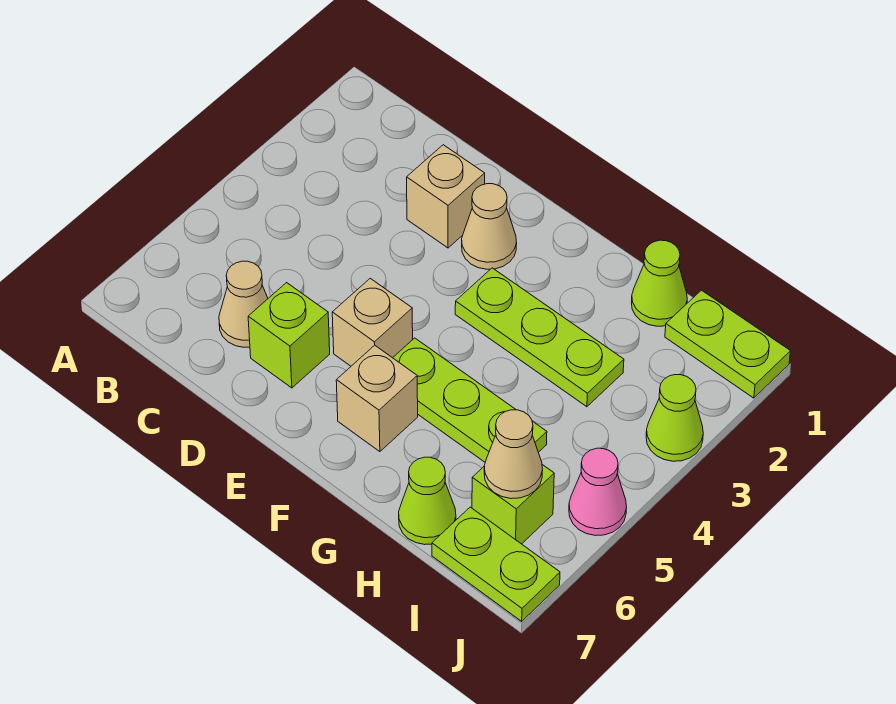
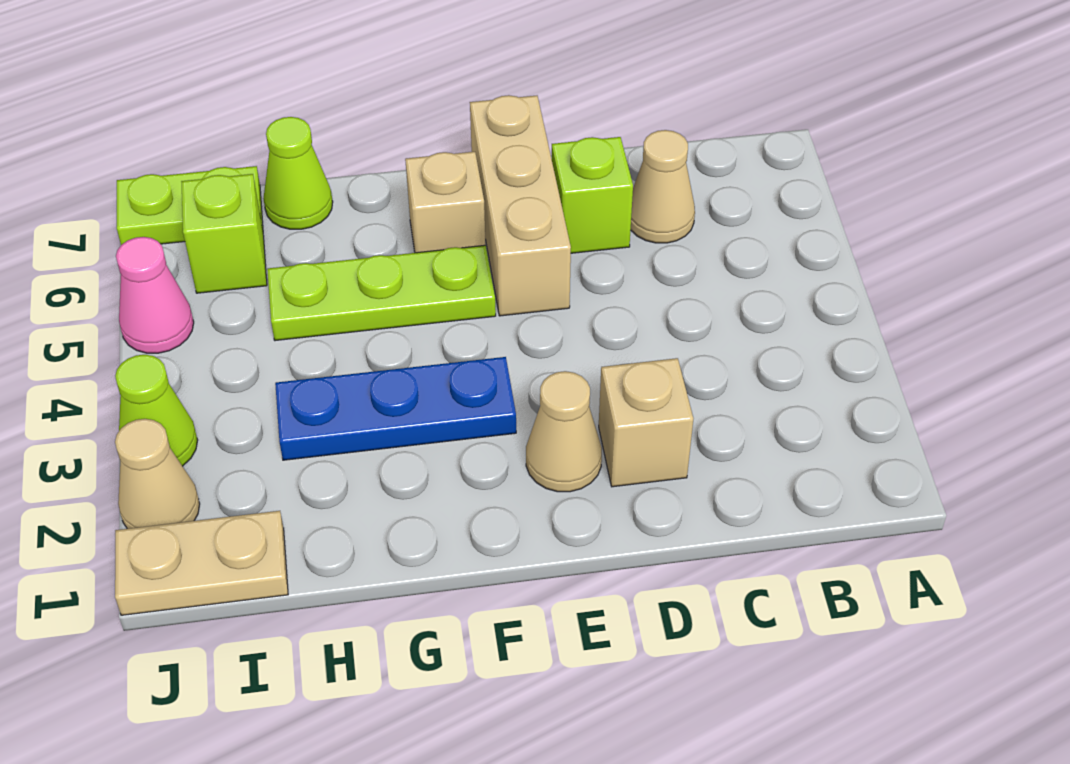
tan 1x1 brick [332,278,413,366] -> tan 1x3 brick [470,95,571,316]
lime 1x3 plate [455,268,624,407] -> blue 1x3 plate [275,357,516,460]
lime 1x1 cone [631,240,687,326] -> none
lime 1x2 plate [665,290,790,398] -> tan 1x2 plate [115,511,288,615]
tan 1x1 cone [484,410,543,499] -> tan 1x1 cone moved to [115,419,200,529]

